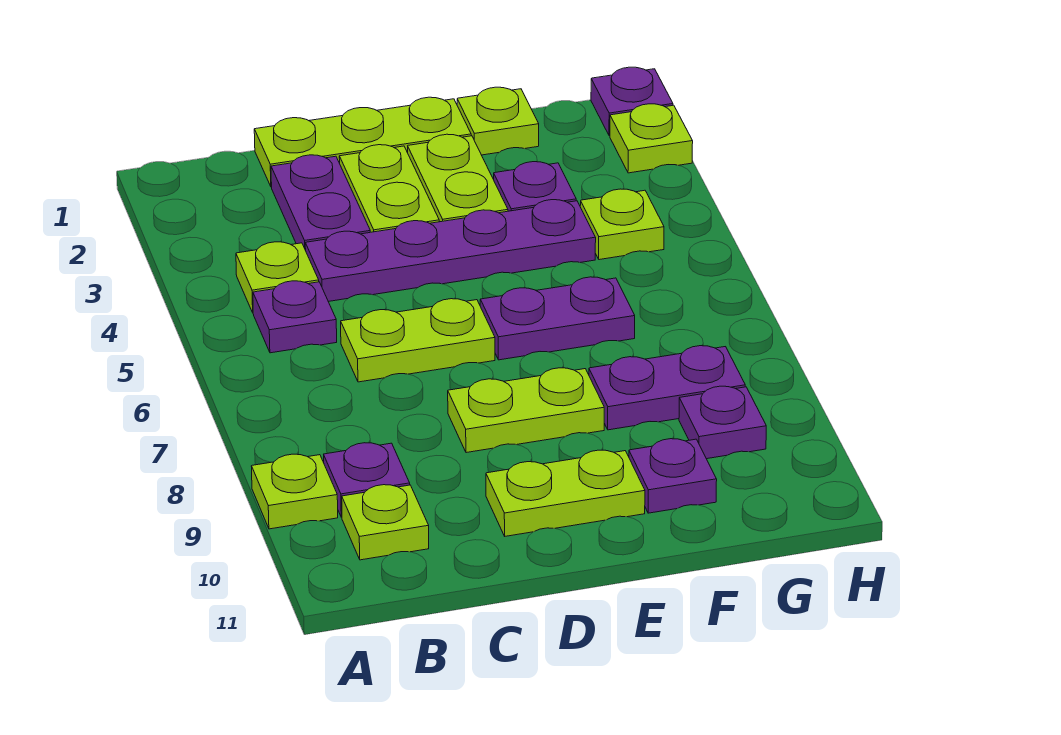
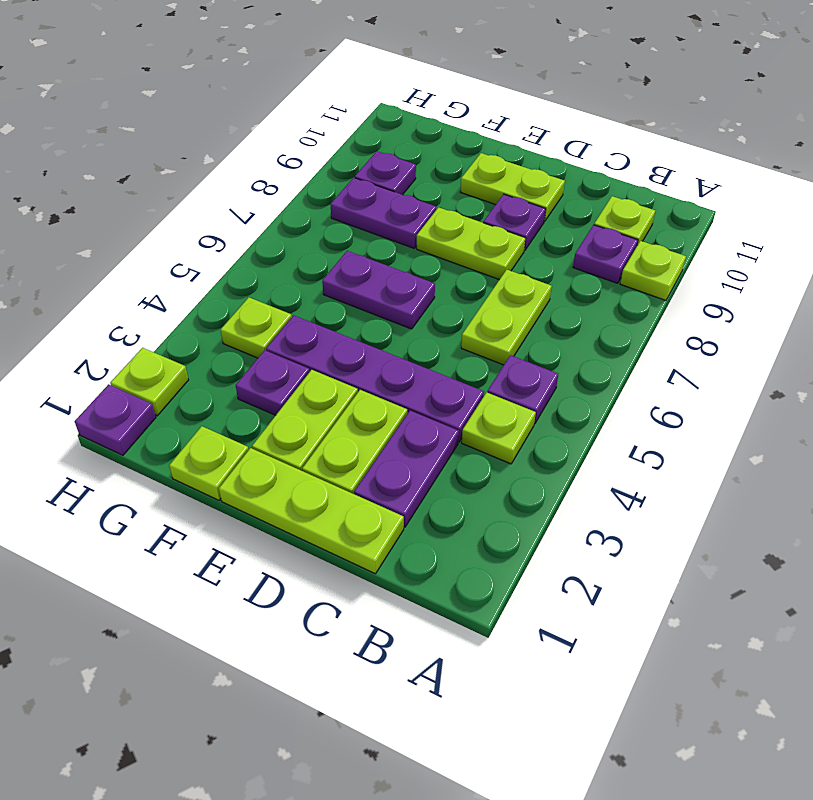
lime 1x2 plate [341,299,495,382] -> lime 1x2 plate turned to [461,270,552,365]
purple 1x1 plate [629,439,717,513] -> purple 1x1 plate moved to [483,194,546,251]

